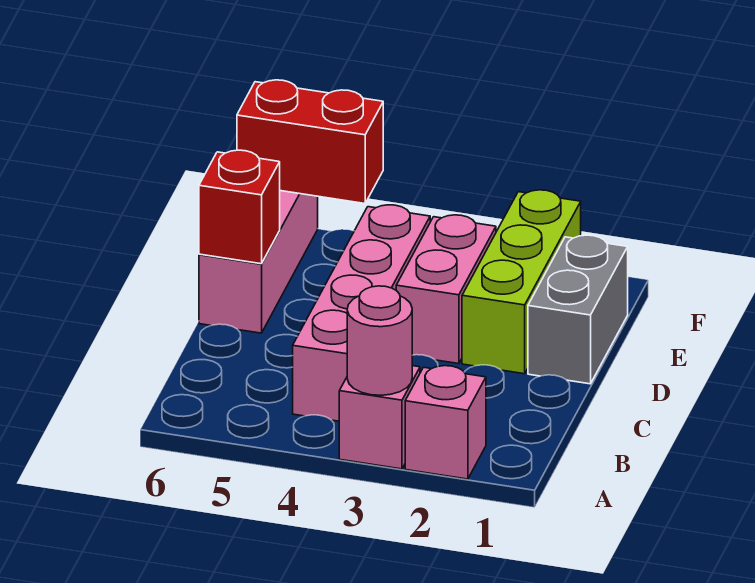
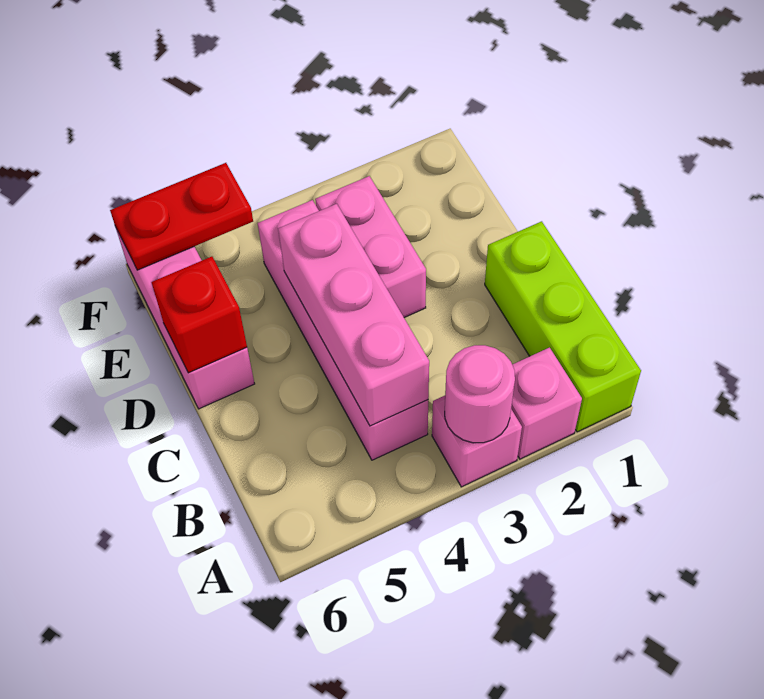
none -> pink 1x3 brick [278,204,429,426]
grey 1x2 brick [528,235,628,384] -> none
lime 1x3 brick [462,190,581,374] -> lime 1x3 brick moved to [485,221,641,432]
red 1x2 brick [237,80,383,204] -> red 1x2 plate [110,163,253,270]

